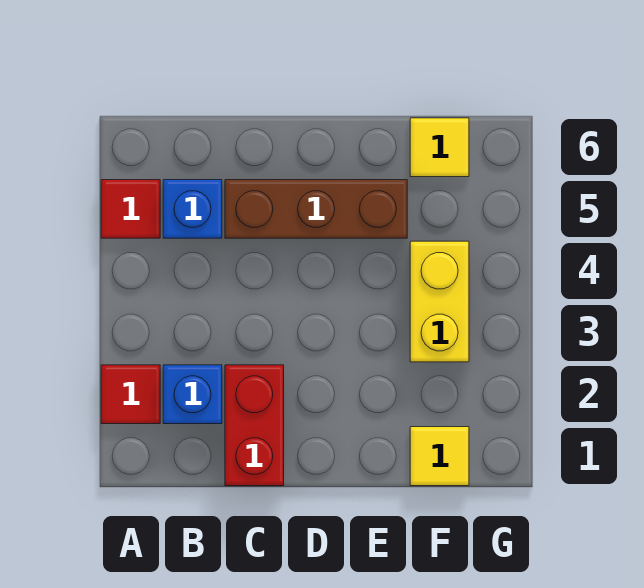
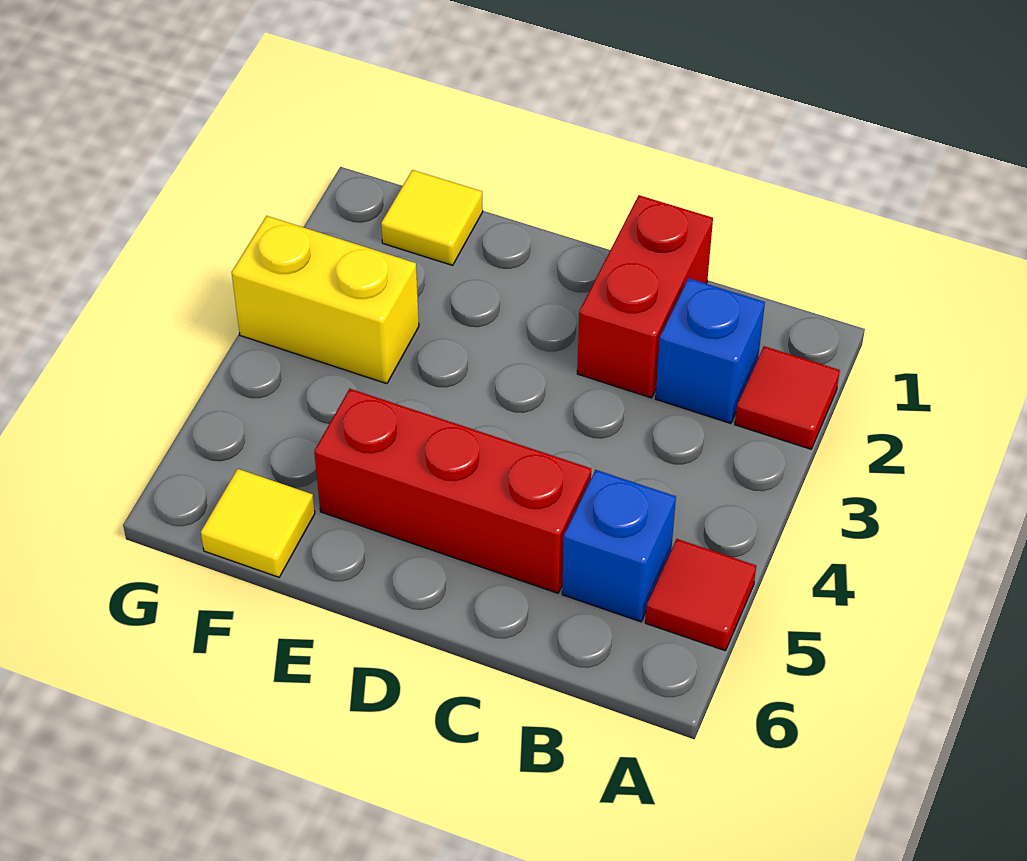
brown 1x3 brick [225,180,407,238] -> red 1x3 brick [314,389,591,593]
yellow 1x2 brick [410,241,469,362] -> yellow 1x2 brick turned to [232,216,419,384]

